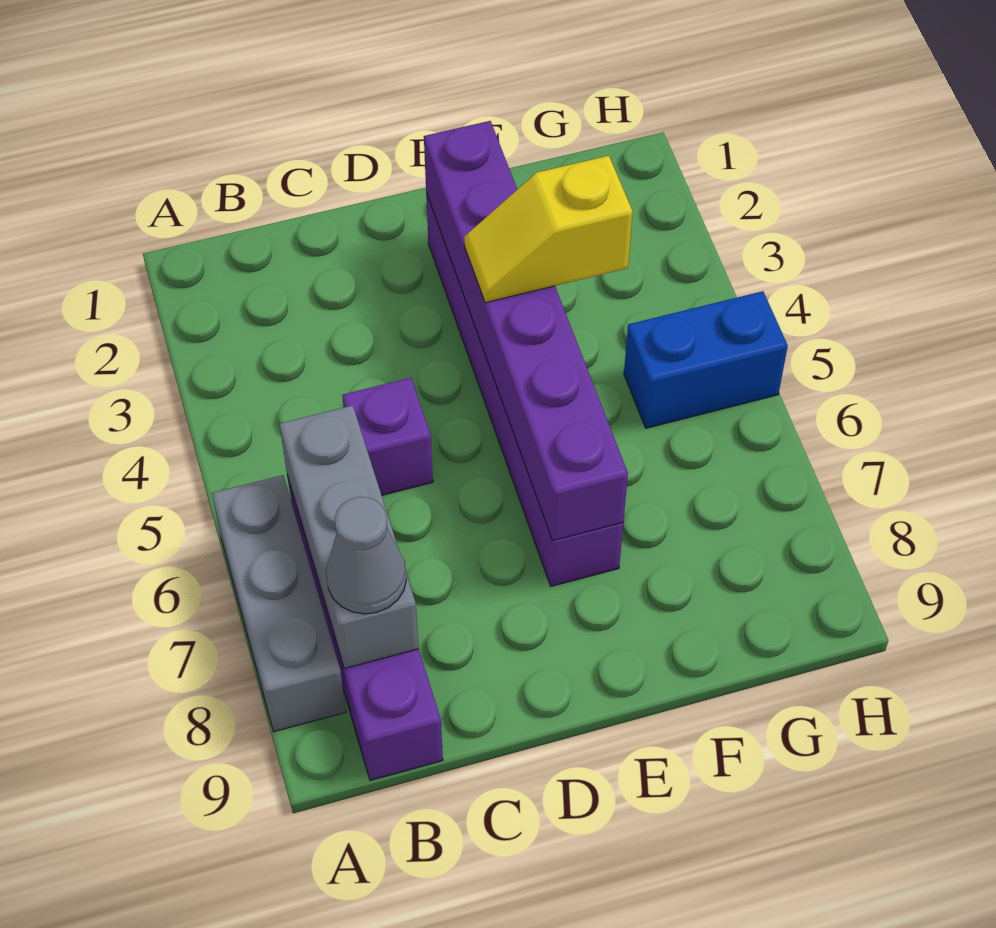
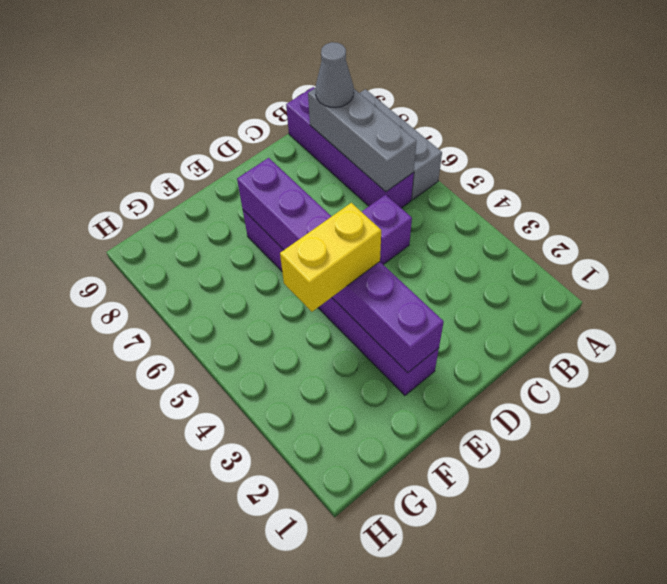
yellow 1x2 slope [464,156,633,303] -> yellow 1x2 brick [280,203,381,312]
blue 1x2 brick [624,291,788,428] -> none

